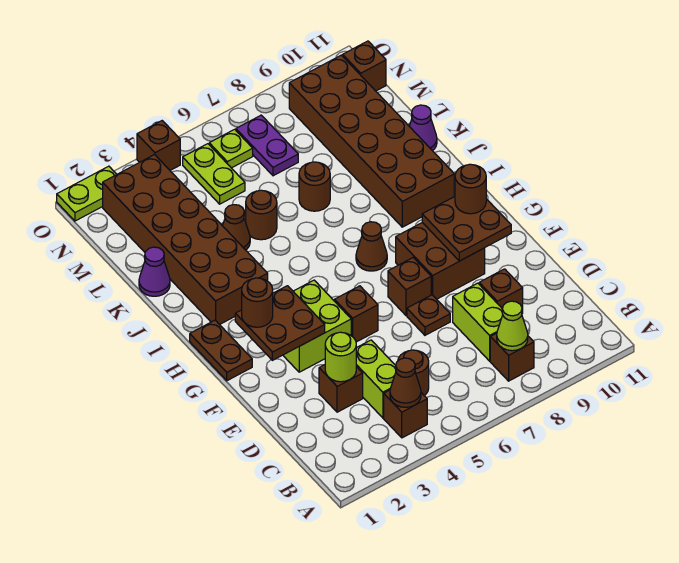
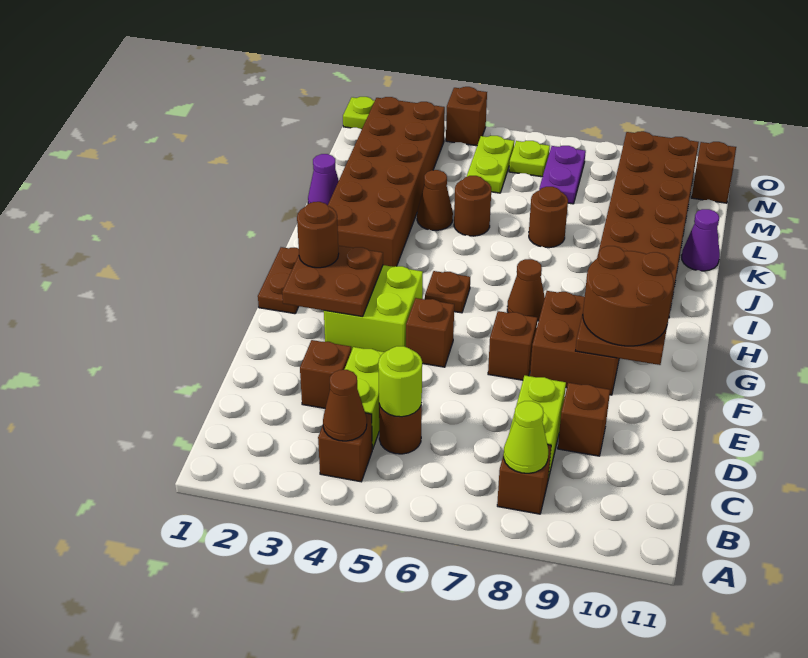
lime 1x1 round brick [325,332,356,382] -> lime 1x1 round brick moved to [378,346,422,417]
brown 1x1 plate [407,295,450,335] -> brown 1x1 plate moved to [425,271,470,313]
brown 1x1 round brick [455,164,486,214] -> brown 2x2 round brick [583,246,674,346]

